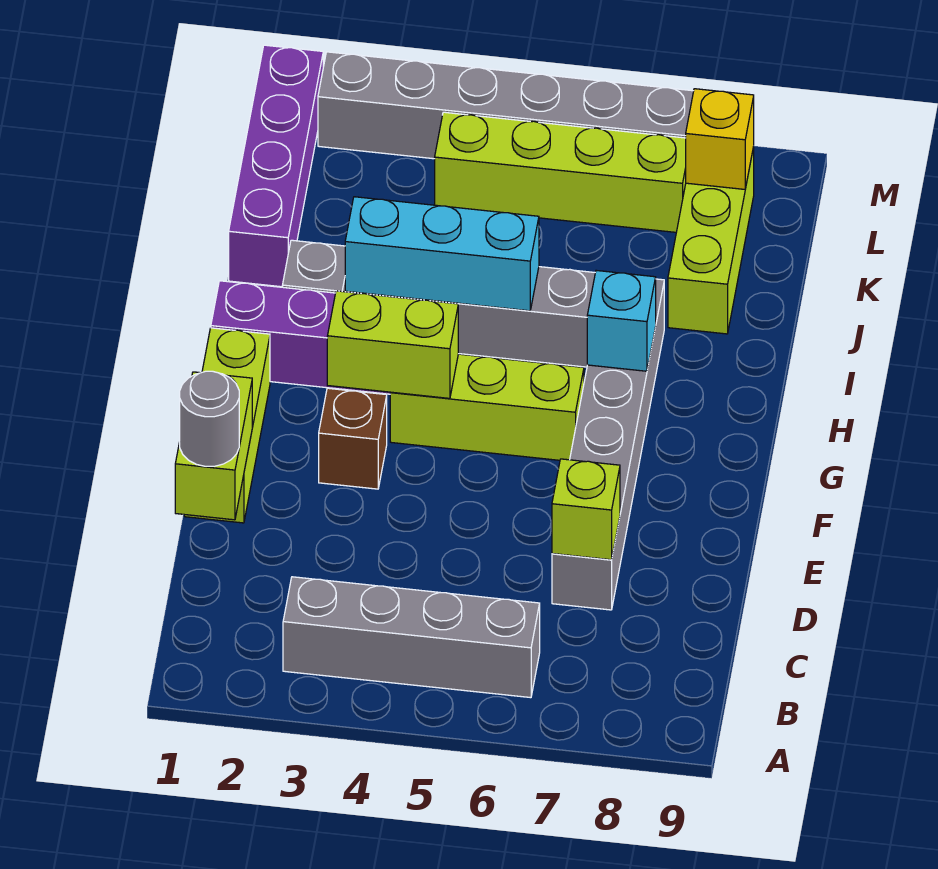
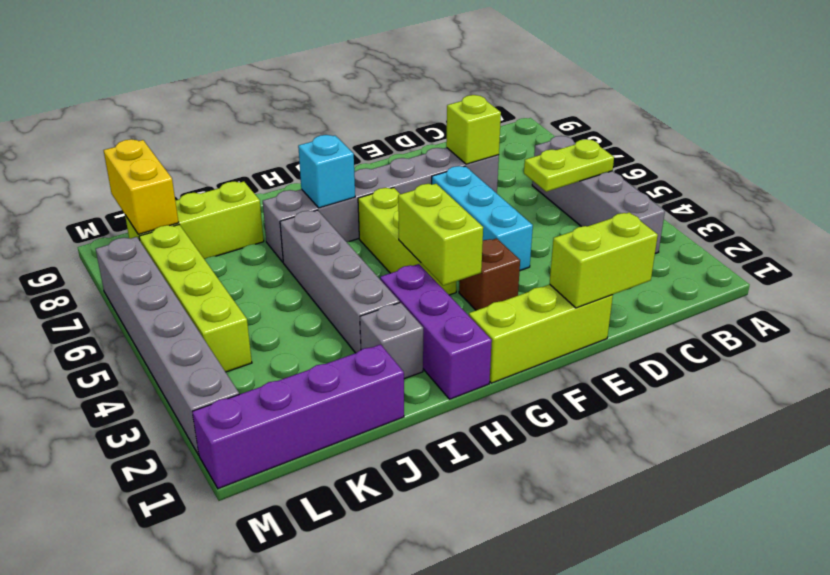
none -> lime 1x2 plate [524,139,614,192]
grey 1x1 round brick [180,371,239,466] -> none
cyan 1x3 brick [345,197,539,311] -> cyan 1x3 brick moved to [432,166,533,270]
yellow 1x1 brick [686,89,754,189] -> yellow 1x2 brick [104,139,179,234]

